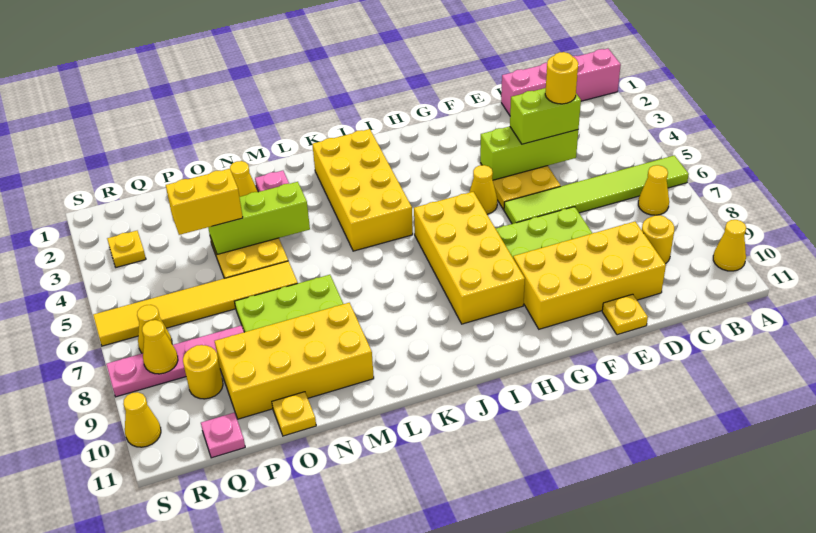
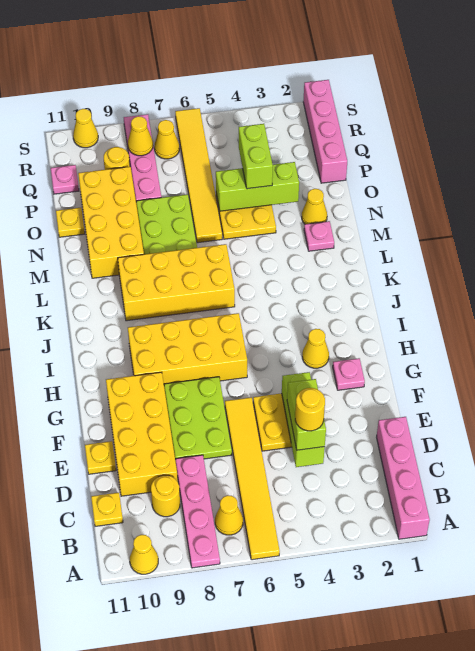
lime 1x6 tile [504,155,689,224] -> yellow 1x6 tile [225,397,280,560]
none -> pink 1x4 plate [175,455,220,568]
none -> pink 1x1 plate [333,358,365,390]
yellow 1x1 cone [469,165,497,214] -> yellow 1x1 cone moved to [302,329,329,368]
yellow 2x4 brick [312,129,413,251] -> yellow 2x4 brick moved to [118,244,235,321]
lime 1x3 brick [208,182,310,254] -> lime 1x3 brick turned to [216,162,299,211]
yellow 1x2 brick [166,169,243,235] -> lime 1x2 brick [239,124,273,189]
none -> pink 1x4 brick [303,80,347,183]
yellow 1x1 plate [107,231,146,267] -> yellow 1x1 plate moved to [91,493,123,526]

